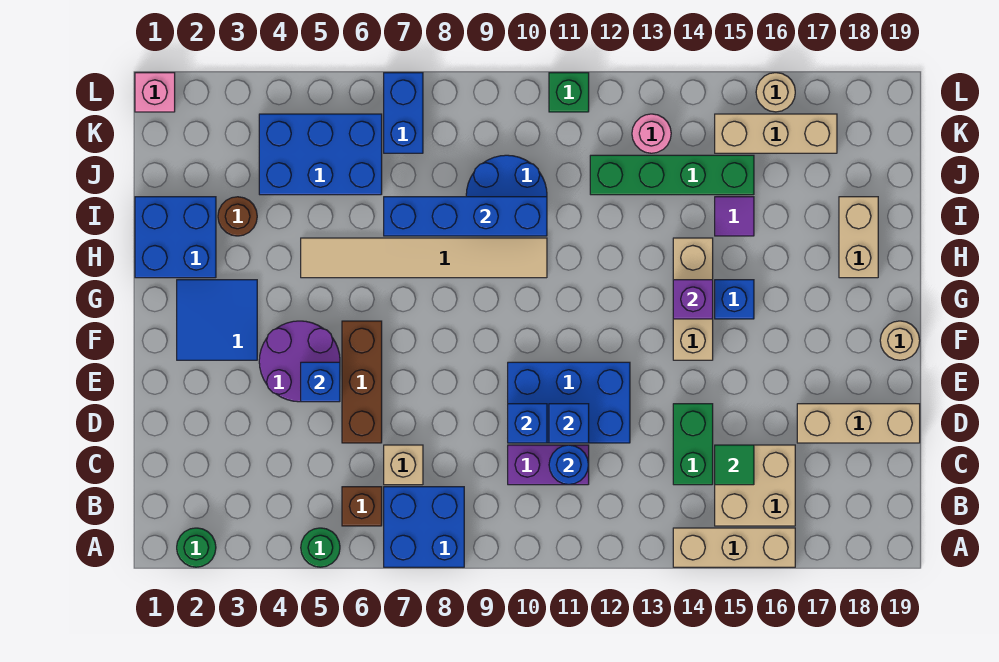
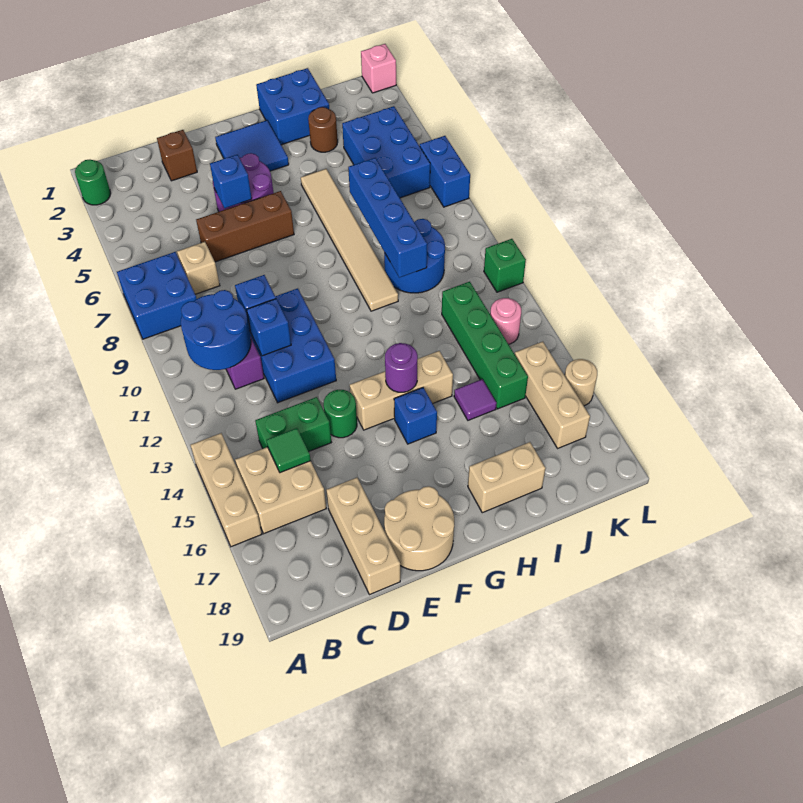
green 1x1 round brick [301,528,340,567] -> green 1x1 round brick moved to [324,390,357,438]
brown 1x1 brick [342,487,382,526] -> brown 1x1 brick moved to [157,130,197,181]
blue 1x1 round brick [549,445,589,485] -> blue 2x2 round brick [181,290,251,370]
tan 1x1 round brick [880,321,920,360] -> tan 2x2 round brick [384,486,454,571]
purple 1x1 brick [673,280,713,319] -> purple 1x1 round brick [385,343,418,392]
blue 1x2 brick [384,73,423,153] -> blue 1x2 brick turned to [420,136,470,207]

